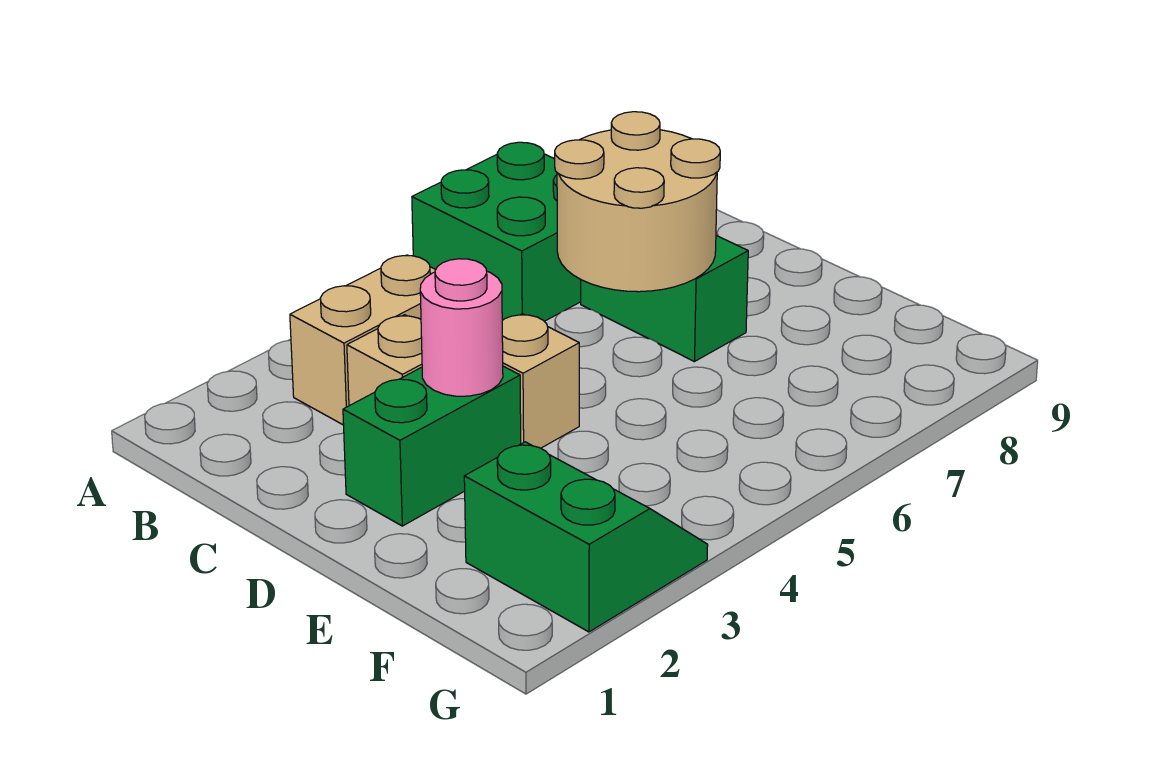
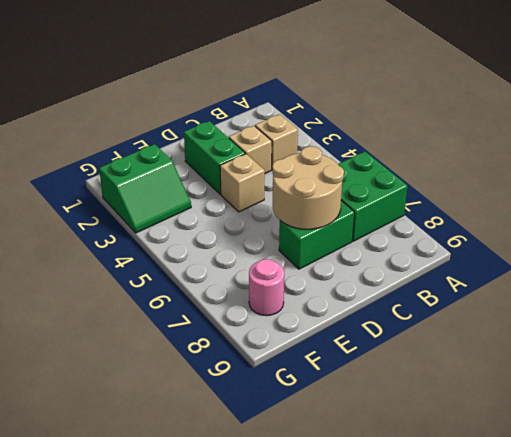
tan 1x2 brick [290,255,436,425] -> tan 1x1 brick [255,114,298,166]
pink 1x1 round brick [420,259,503,396] -> pink 1x1 round brick moved to [249,259,284,316]

